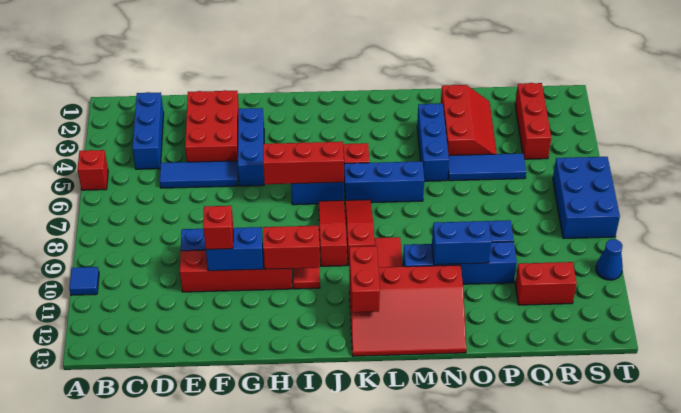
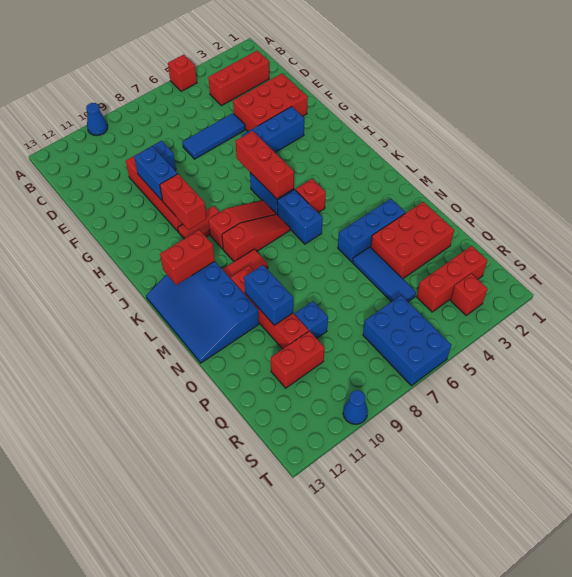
blue 1x1 tile [69,267,99,295] -> blue 1x1 cone [86,103,108,135]
blue 1x3 brick [132,92,164,169] -> red 1x3 brick [208,51,269,106]
blue 1x3 tile [160,161,238,188] -> blue 1x3 tile turned to [182,113,245,159]
red 1x1 brick [203,206,233,249] -> red 1x1 brick moved to [450,273,488,315]
blue 1x3 brick [344,161,424,203] -> blue 1x2 brick [277,190,323,244]
red 3x4 slope [349,265,466,356] -> blue 3x4 slope [146,261,259,363]
blue 1x4 brick [403,242,517,284] -> red 1x4 brick [231,266,309,349]
red 2x3 slope [441,85,497,155] -> red 2x3 brick [371,202,454,279]
red 1x2 brick [515,262,577,305] -> red 1x2 brick turned to [271,331,325,388]
blue 2x3 brick [553,157,620,238] -> blue 2x3 brick turned to [363,295,451,386]

